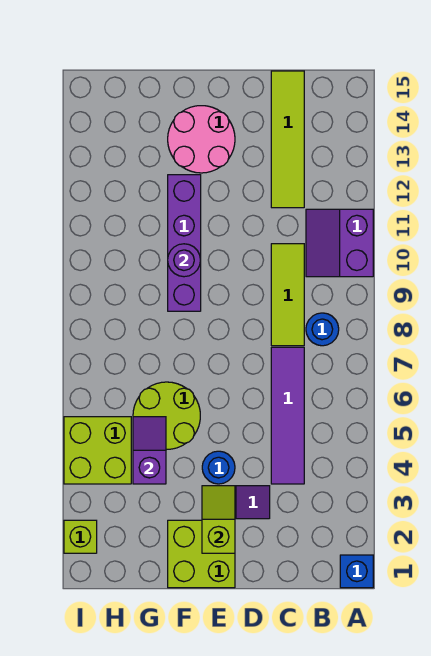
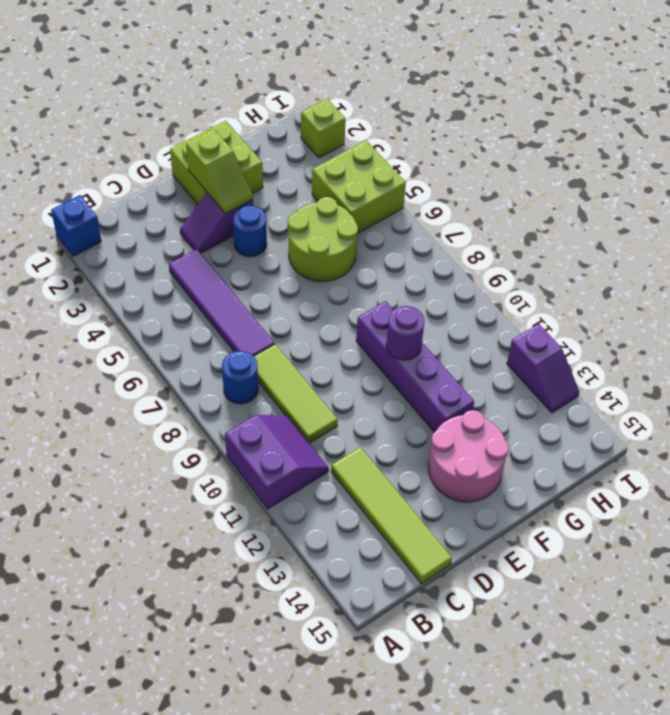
purple 1x2 slope [133,417,166,484] -> purple 1x2 slope moved to [507,324,579,413]

